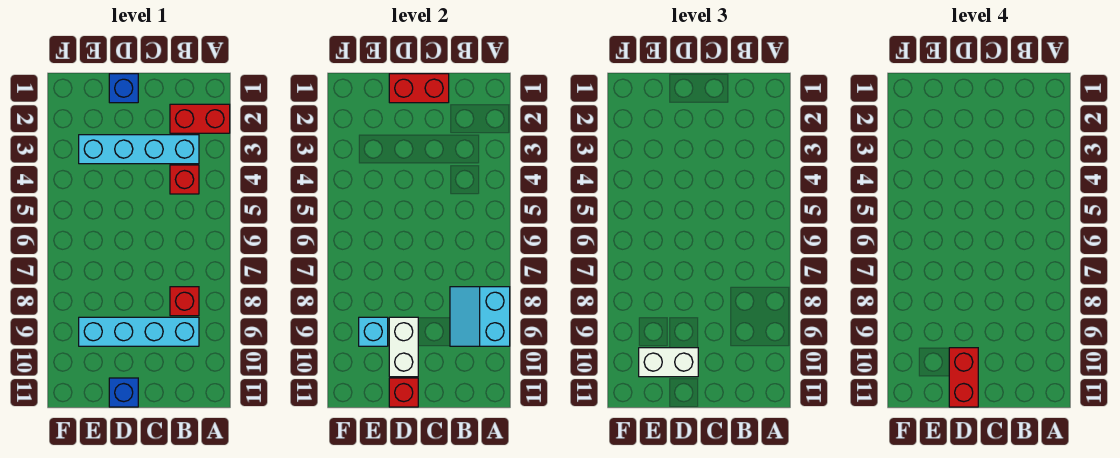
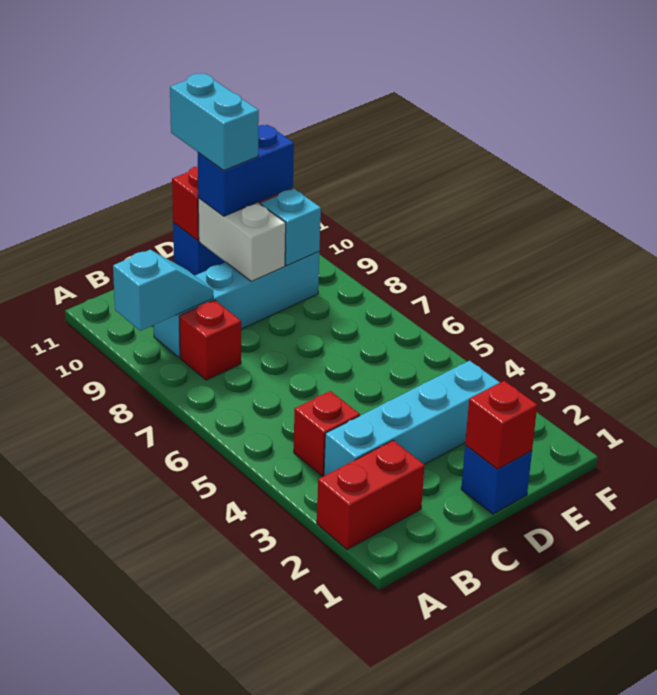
cyan 2x2 slope [450,287,510,346] -> cyan 1x2 slope [113,250,213,331]
red 1x2 brick [389,74,449,103] -> red 1x1 brick [465,381,537,469]
white 1x2 brick [639,348,698,377] -> blue 1x2 brick [198,125,294,216]
red 1x2 brick [949,348,978,407] -> cyan 1x2 brick [170,74,259,171]

